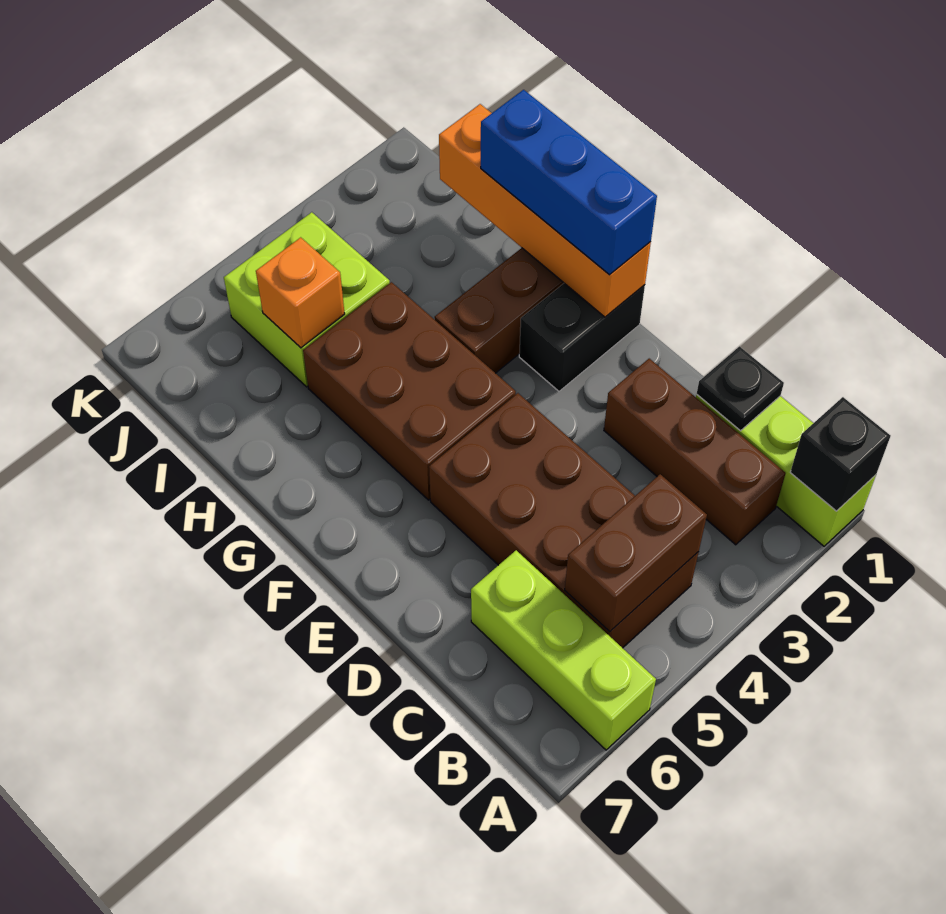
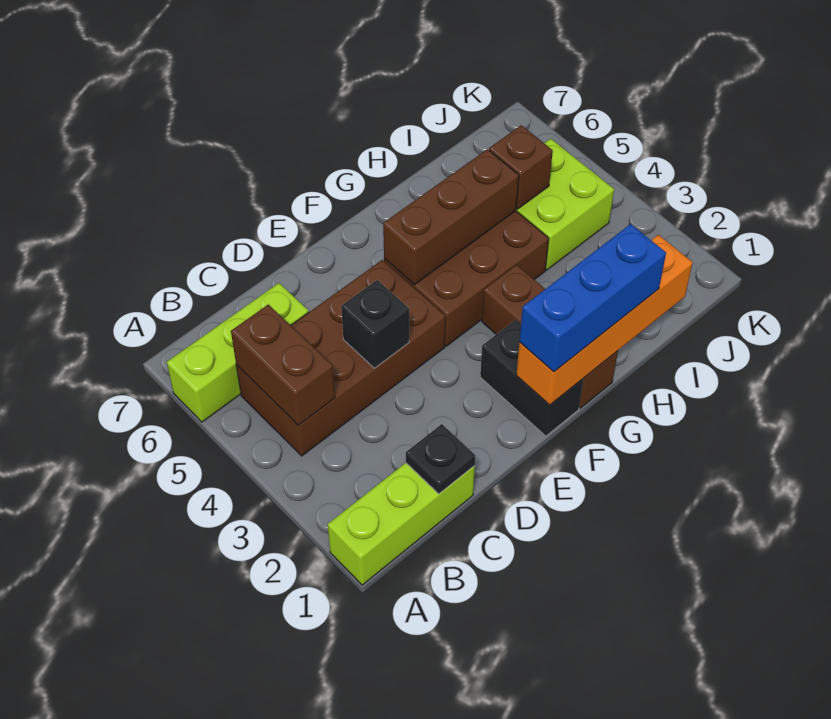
black 1x1 brick [790,397,891,511] -> black 1x1 brick moved to [341,280,409,368]
brown 1x3 brick [604,359,786,545] -> brown 1x3 brick moved to [383,149,519,285]
orange 1x1 brick [256,237,345,348] -> brown 1x1 brick [489,125,553,209]

